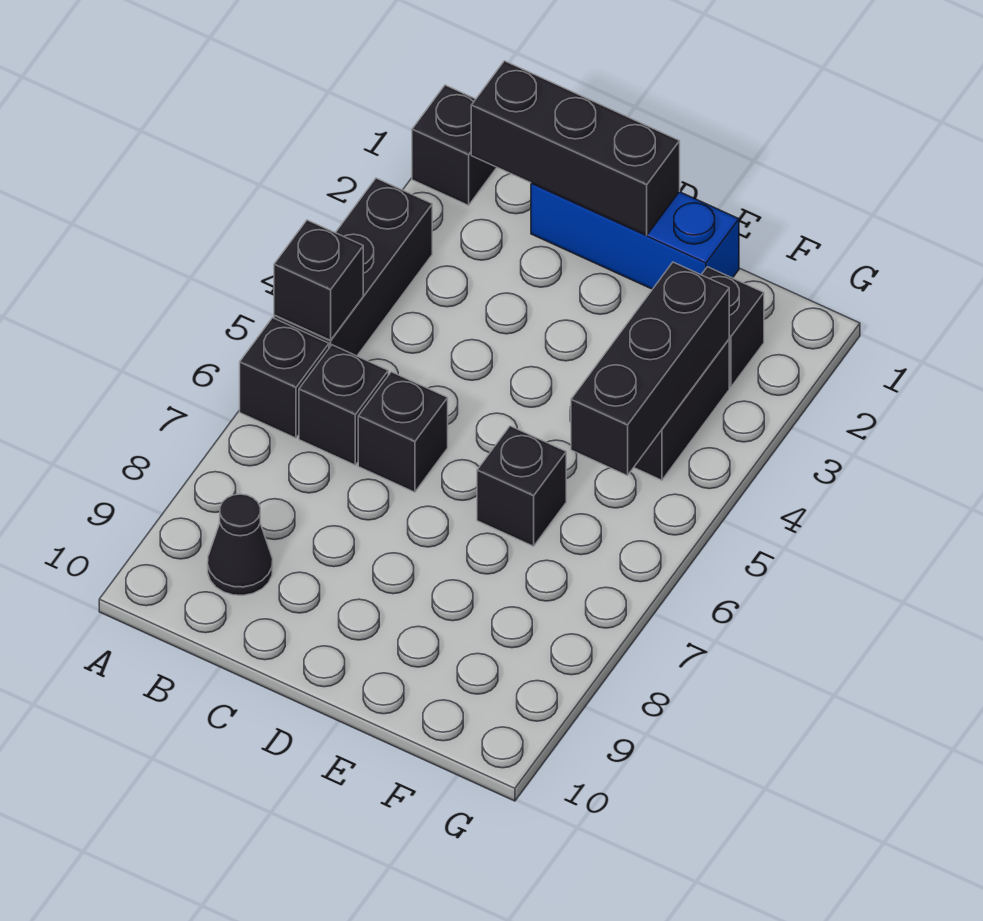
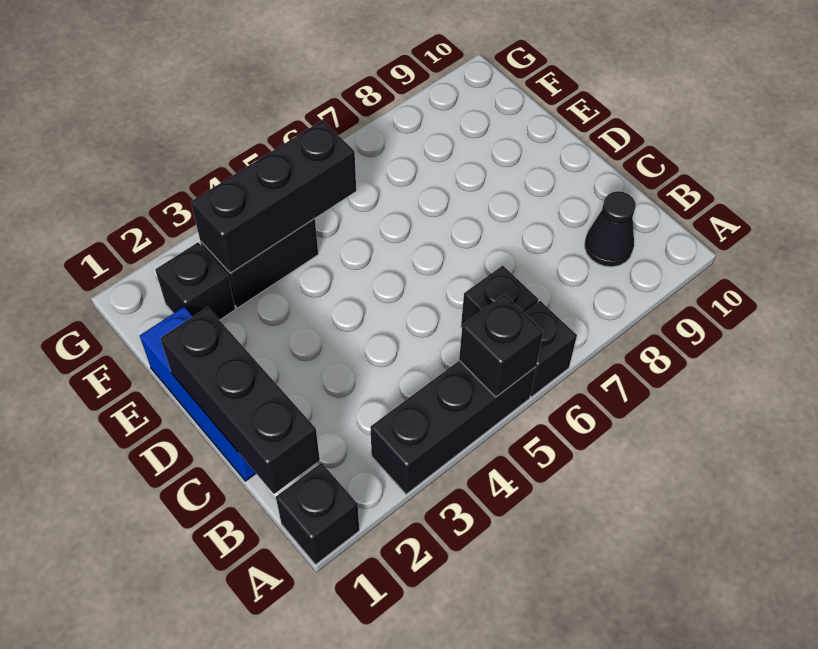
black 1x1 brick [358,372,448,492] -> none
black 1x1 brick [477,426,566,546] -> none

